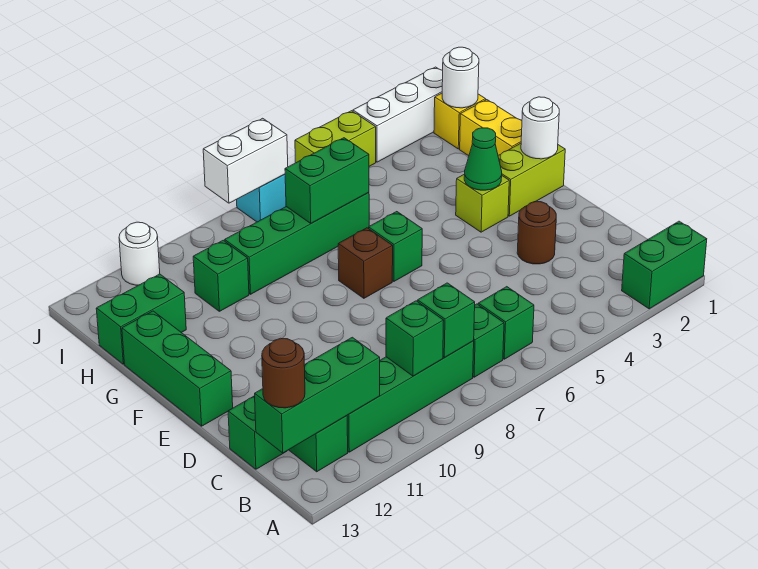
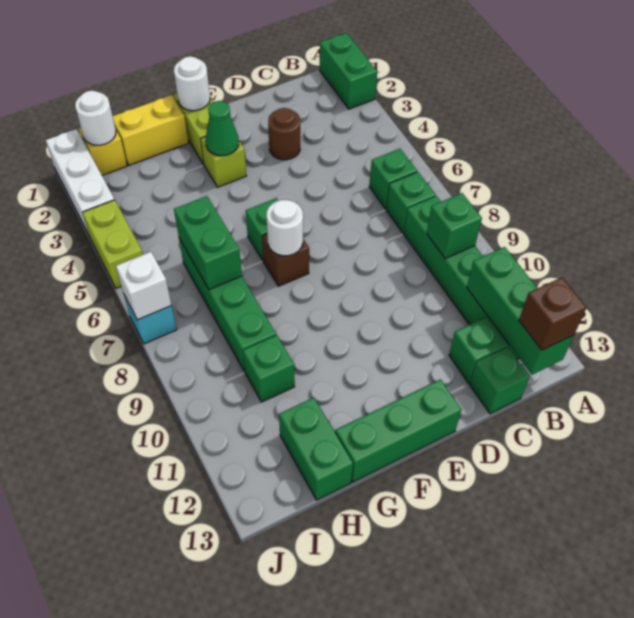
green 1x1 brick [418,283,475,357] -> none
brown 1x1 round brick [262,338,305,408] -> brown 1x1 brick [519,277,586,350]
white 1x2 brick [203,118,288,203] -> white 1x1 brick [116,252,171,320]
white 1x1 round brick [119,222,160,285] -> white 1x1 round brick moved to [266,200,303,256]

